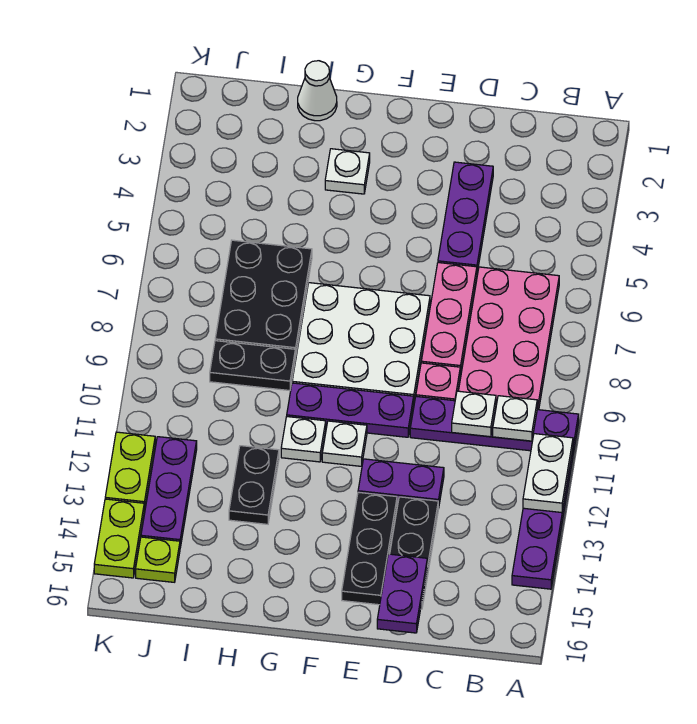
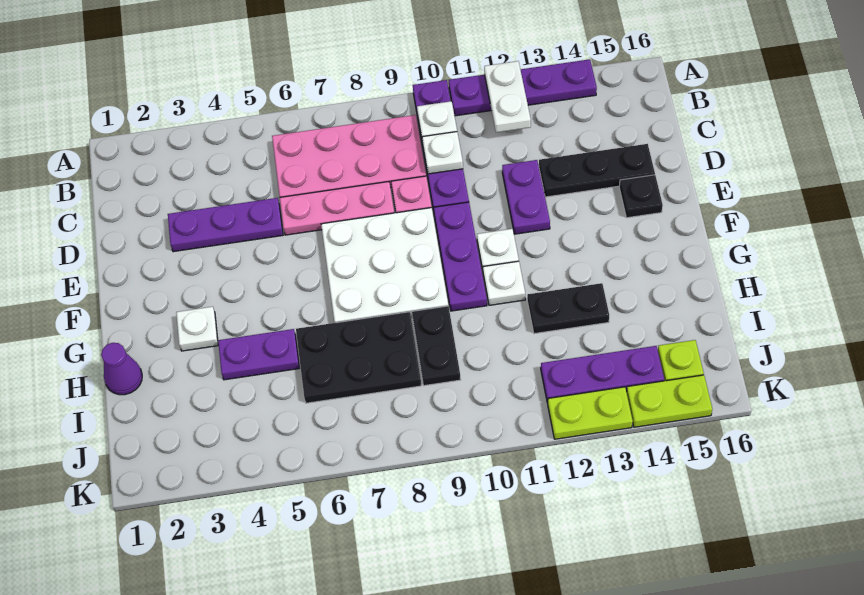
white 1x2 plate [523,434,573,513] -> white 1x2 plate turned to [484,61,531,132]
purple 1x2 plate [377,554,427,633] -> purple 1x2 plate moved to [218,329,299,380]
black 1x3 plate [342,492,397,605] -> black 1x1 plate [619,175,663,218]
white 1x1 cone [298,61,337,121] -> purple 1x1 cone [101,343,142,395]

